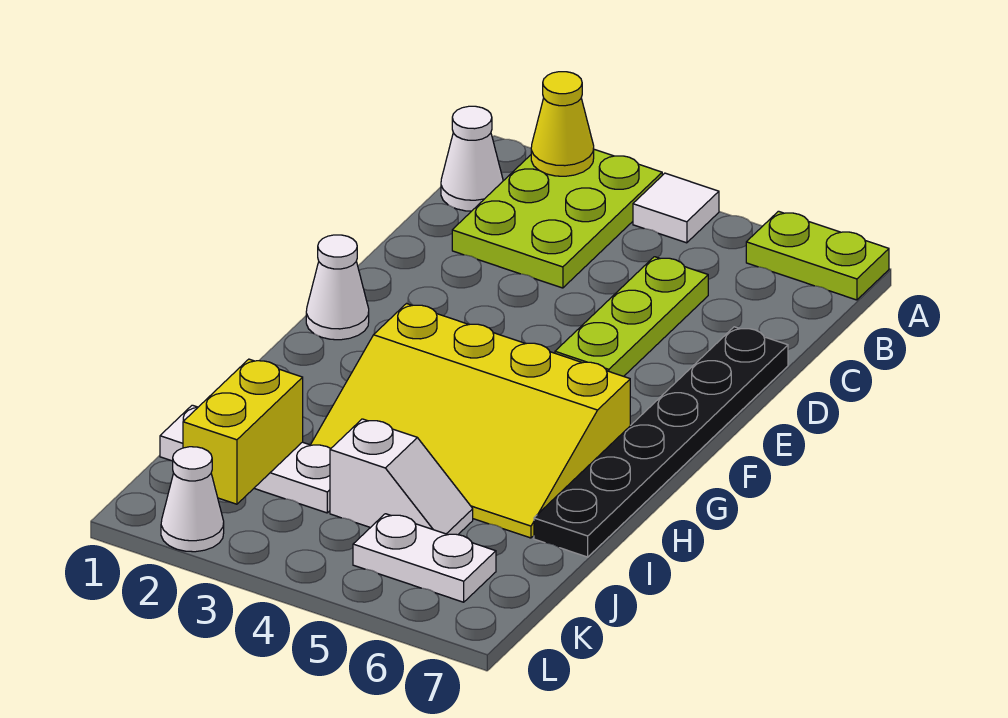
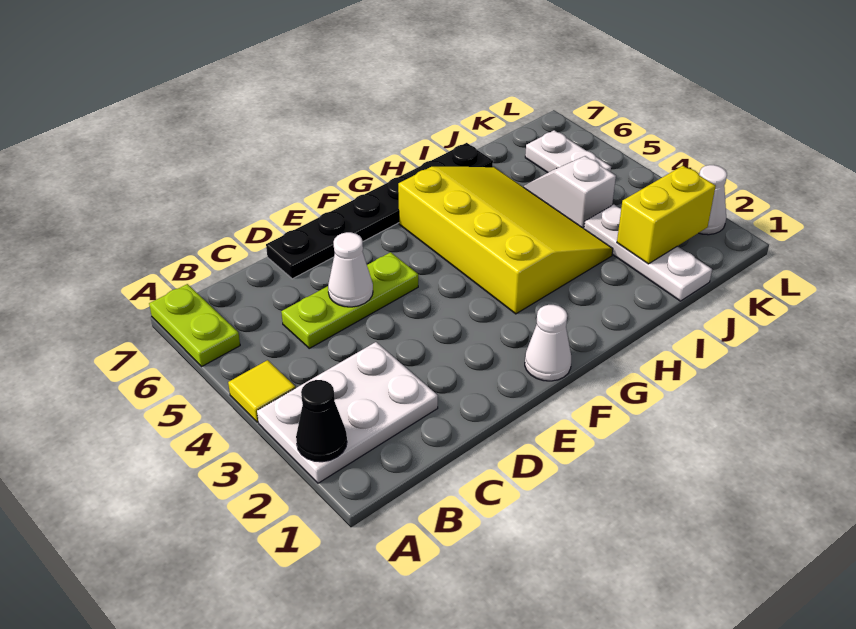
lime 2x3 plate [452,149,662,288] -> white 2x3 plate [257,342,438,483]
yellow 1x1 cone [531,72,594,176] -> black 1x1 cone [296,380,347,462]
white 1x1 tile [633,173,719,243] -> yellow 1x1 tile [228,360,295,422]
white 1x1 cone [441,106,503,211] -> white 1x1 cone moved to [328,232,373,307]

